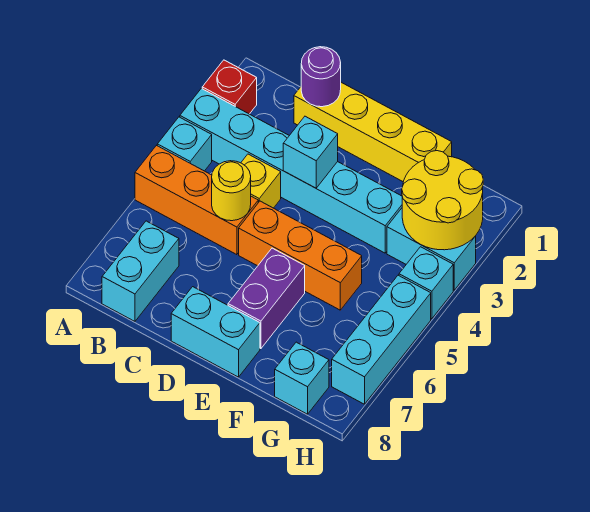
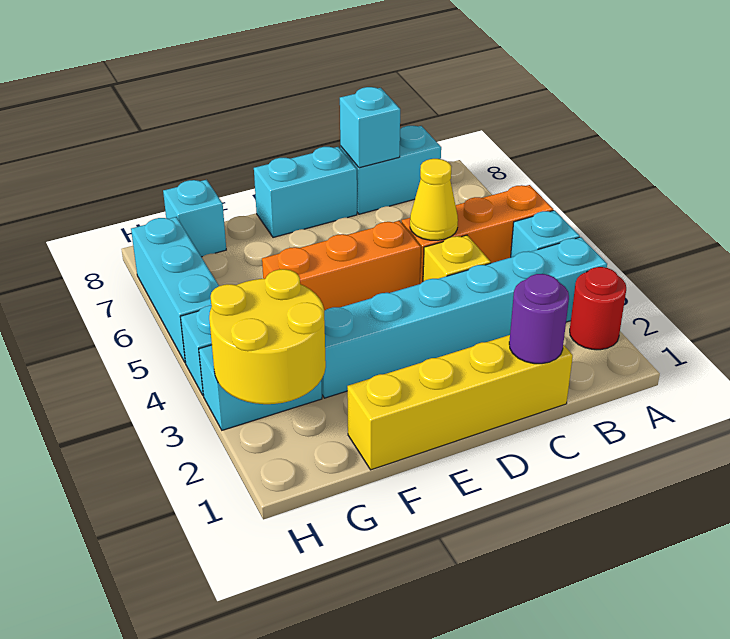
red 1x1 brick [202,60,257,114] -> red 1x1 round brick [570,267,626,350]
cyan 1x2 brick [102,221,179,321] -> cyan 1x2 brick turned to [340,126,441,214]
yellow 1x1 round brick [212,161,251,221] -> yellow 1x1 cone [410,159,458,240]
cyan 1x1 brick [283,116,338,188] -> cyan 1x1 brick moved to [340,87,400,168]
purple 1x2 brick [228,248,305,349] -> none

